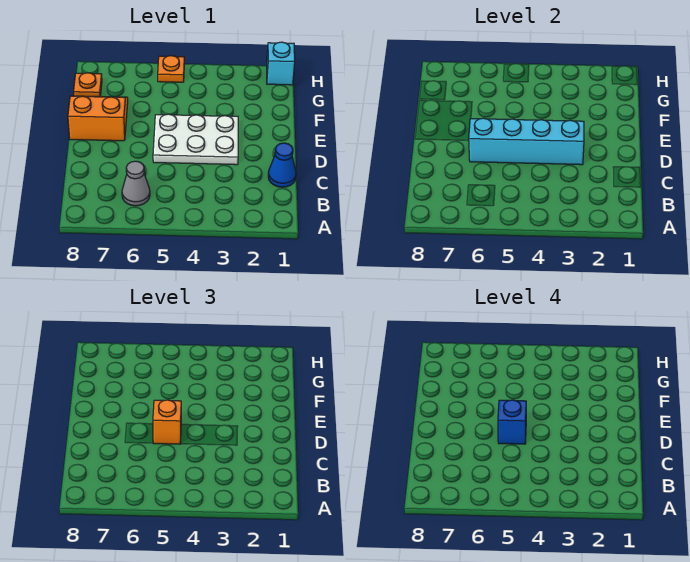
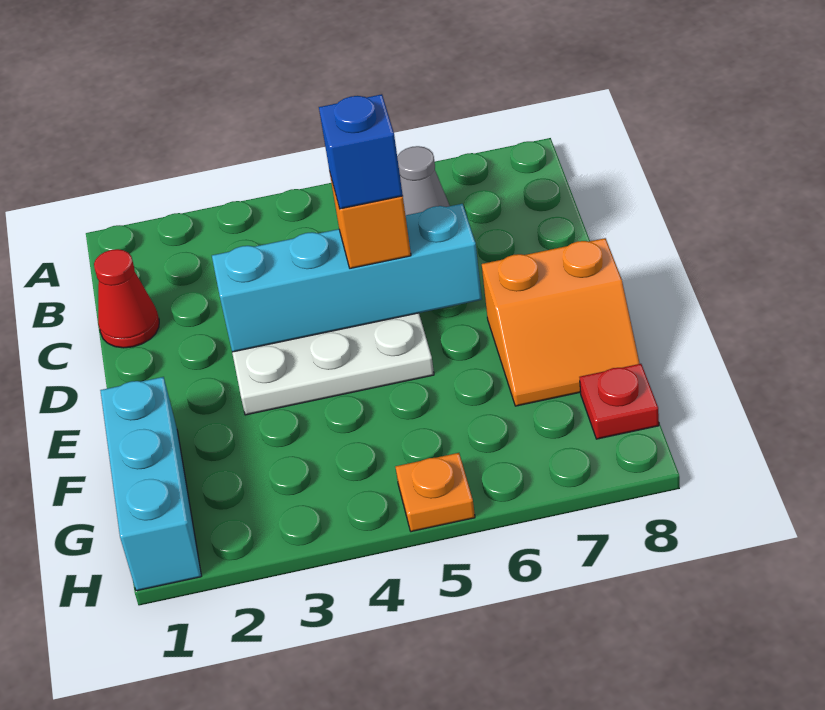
blue 1x1 cone [268,143,296,187] -> red 1x1 cone [94,249,159,348]
orange 1x1 plate [74,73,102,97] -> red 1x1 plate [580,364,659,439]
cyan 1x1 brick [267,42,295,85] -> cyan 1x3 brick [100,377,201,591]

